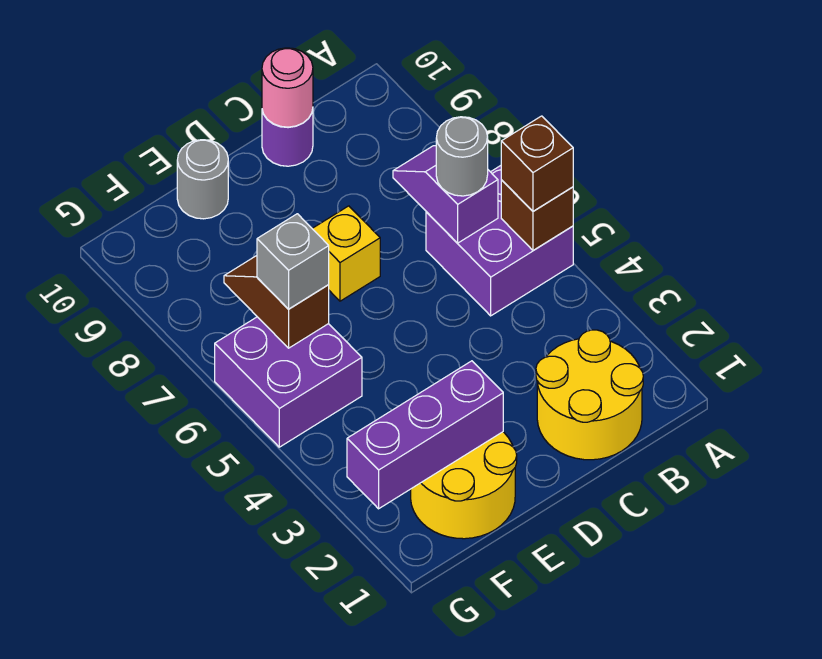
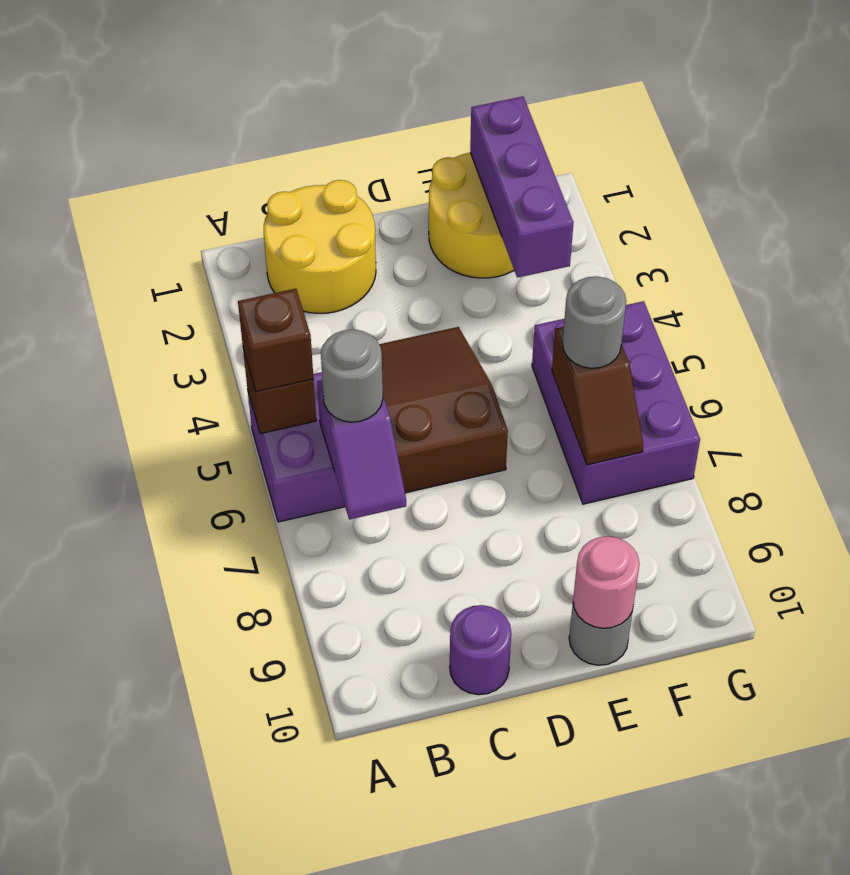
none -> brown 2x3 slope [379,327,508,493]
pink 1x1 round brick [262,48,313,127] -> pink 1x1 round brick moved to [573,536,639,628]
yellow 1x1 brick [312,206,380,301] -> none
purple 1x3 brick [347,361,503,509] -> purple 1x3 brick turned to [470,97,573,278]
purple 2x2 brick [215,317,362,447] -> purple 2x3 brick [532,301,700,504]
grey 1x1 brick [257,214,329,309] -> grey 1x1 round brick [563,276,626,368]

